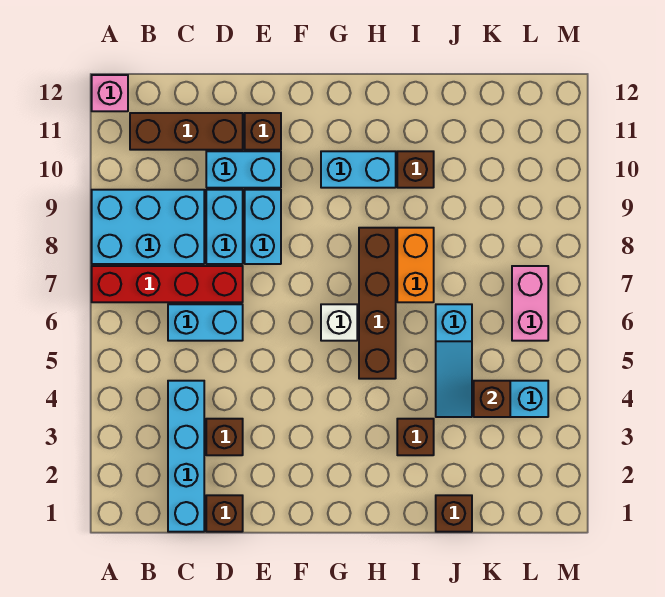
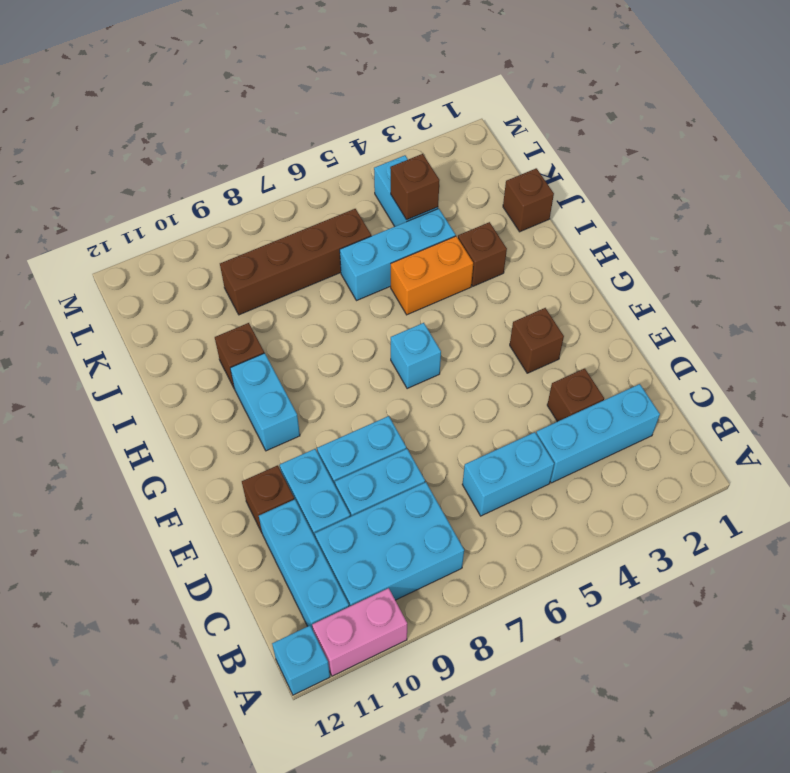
red 1x4 brick [92,266,243,302] -> none
cyan 2x3 brick [92,190,204,264] -> cyan 2x3 brick turned to [315,482,464,607]
pink 1x1 brick [92,75,128,111] -> cyan 1x1 brick [272,626,330,695]
brown 1x3 brick [130,113,243,150] -> cyan 1x3 brick [259,499,349,630]
cyan 1x4 brick [168,381,204,532] -> cyan 1x3 brick [536,384,660,483]
cyan 1x2 brick [168,304,243,341] -> cyan 1x2 brick turned to [462,432,554,516]
brown 1x1 brick [206,495,243,532] -> brown 1x1 brick moved to [510,308,564,373]
white 1x1 brick [321,304,357,341] -> cyan 1x1 brick [391,323,441,389]
brown 1x4 brick [359,228,396,379] -> brown 1x4 brick moved to [220,209,371,315]
orange 1x2 brick [397,228,434,302] -> orange 1x2 brick moved to [391,236,473,315]
cyan 1x3 slope [436,304,472,417] -> cyan 1x3 brick [340,209,456,301]
pink 1x2 brick [512,266,548,341] -> pink 1x2 brick moved to [312,588,407,676]

